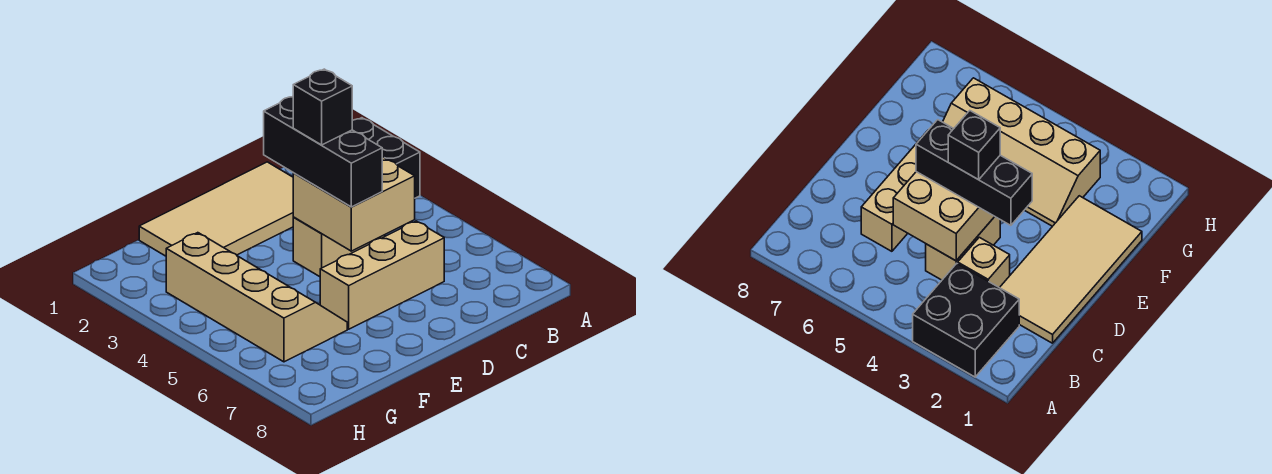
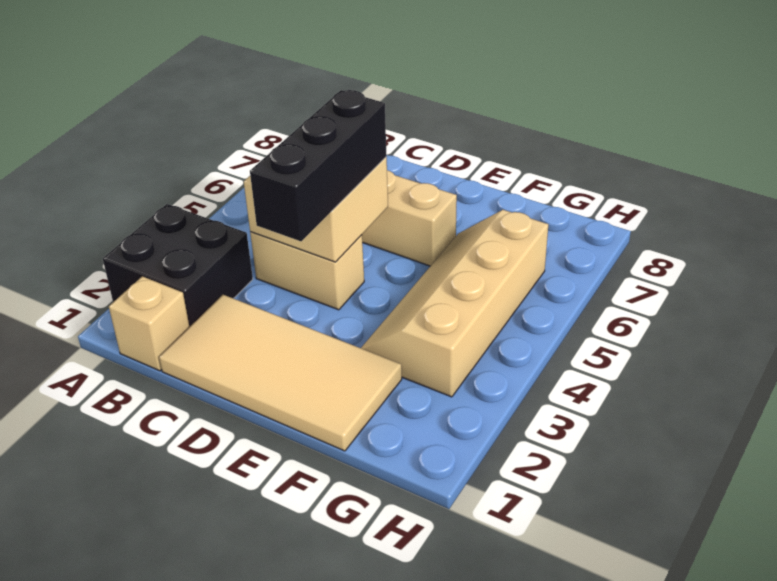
tan 1x1 brick [958,237,1010,288] -> tan 1x1 brick moved to [109,276,189,371]
black 1x1 brick [293,69,352,145] -> none

